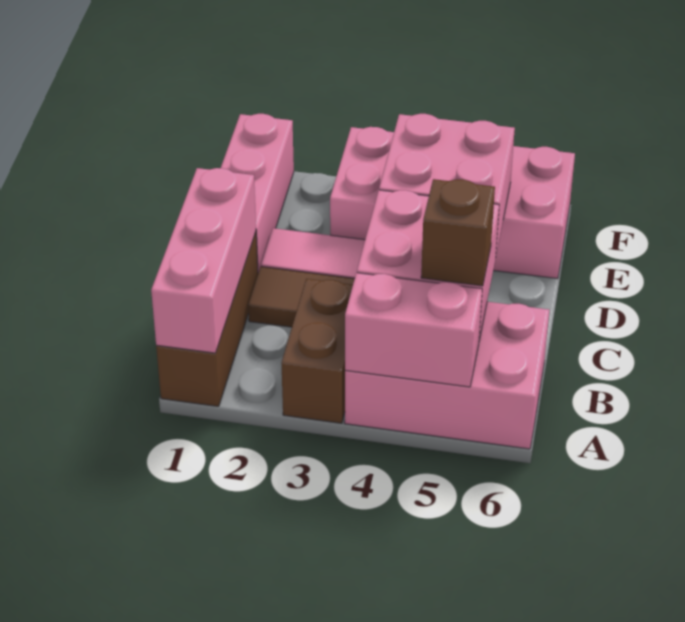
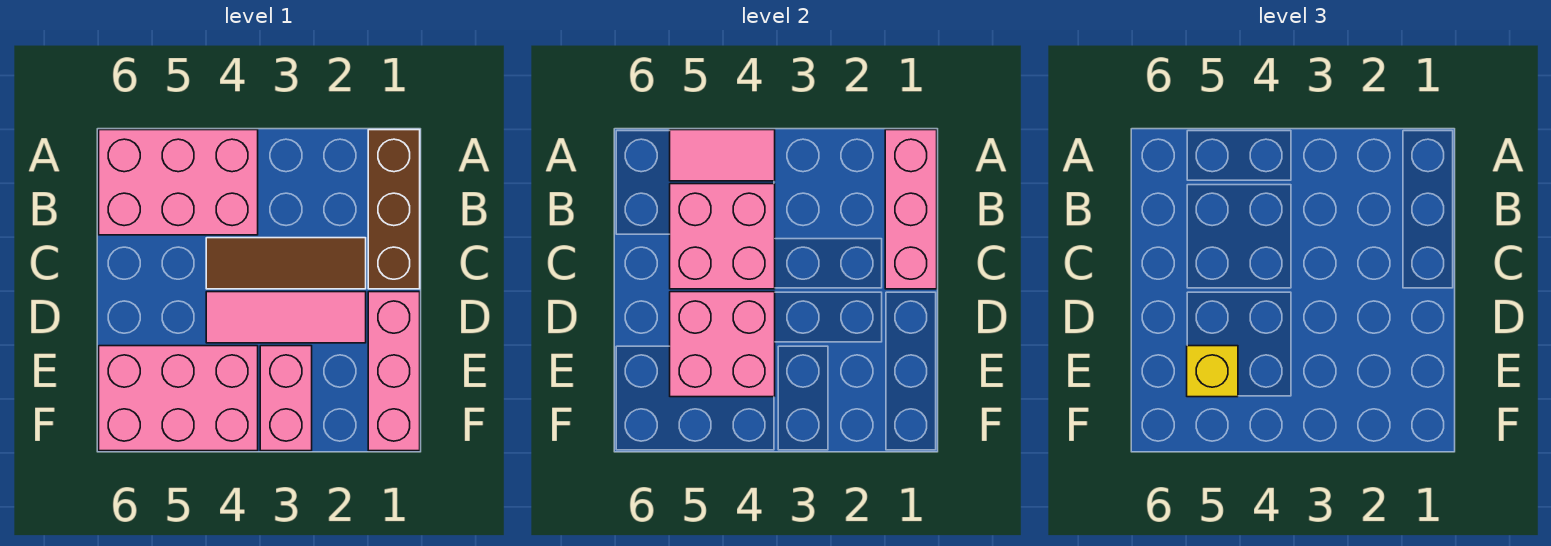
brown 1x2 brick [281,279,353,423] -> none
pink 1x2 brick [345,273,482,387] -> pink 1x2 tile [670,130,775,181]
brown 1x1 brick [421,179,495,286] -> none
none -> yellow 1x1 brick [1187,346,1238,397]

